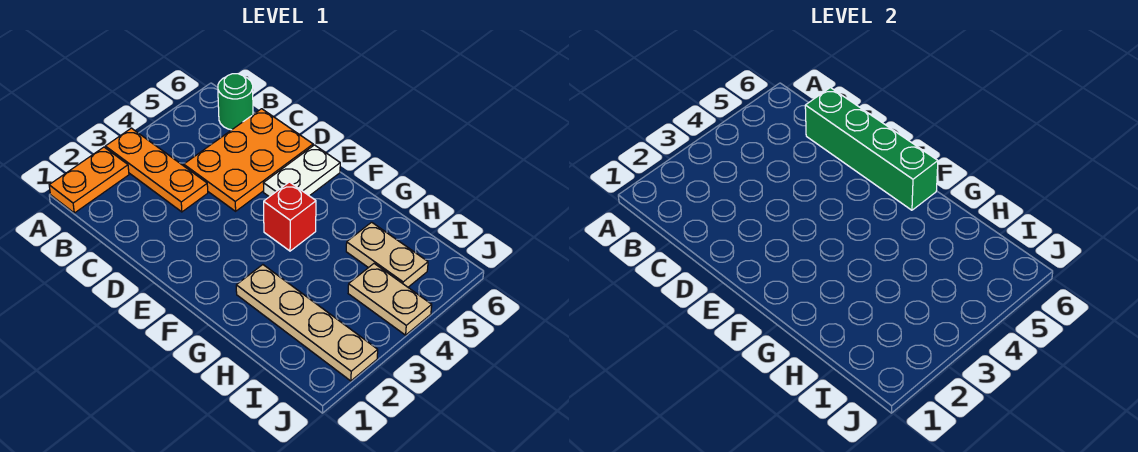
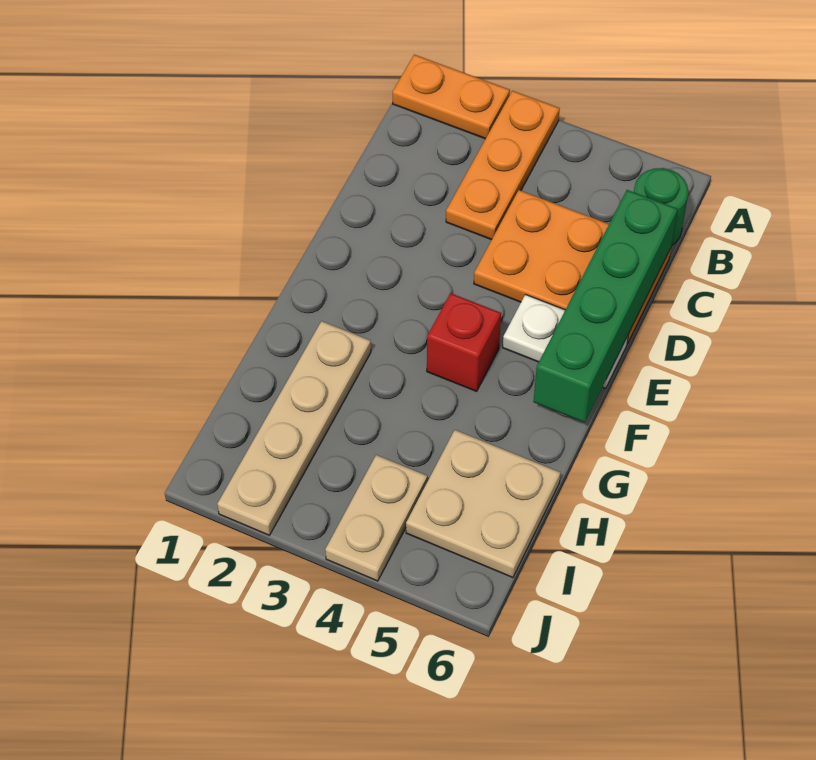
tan 1x2 plate [346,222,428,287] -> tan 2x2 plate [406,430,561,578]

